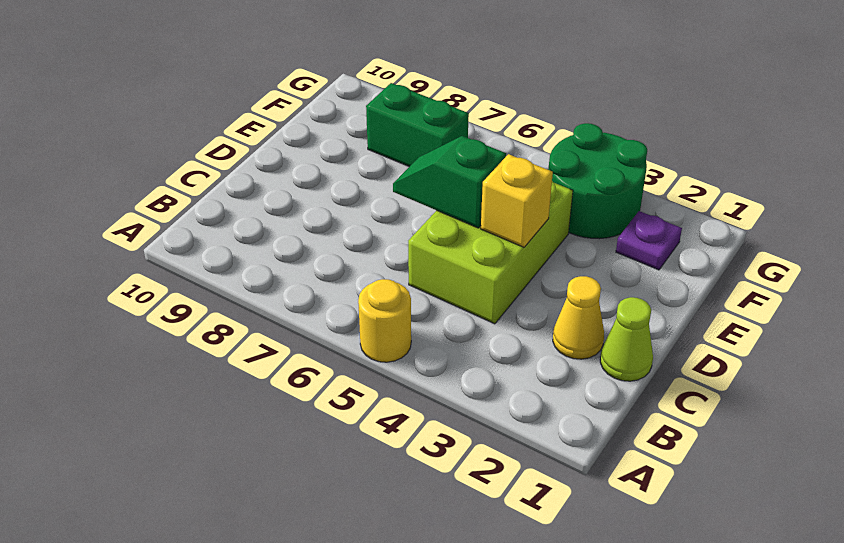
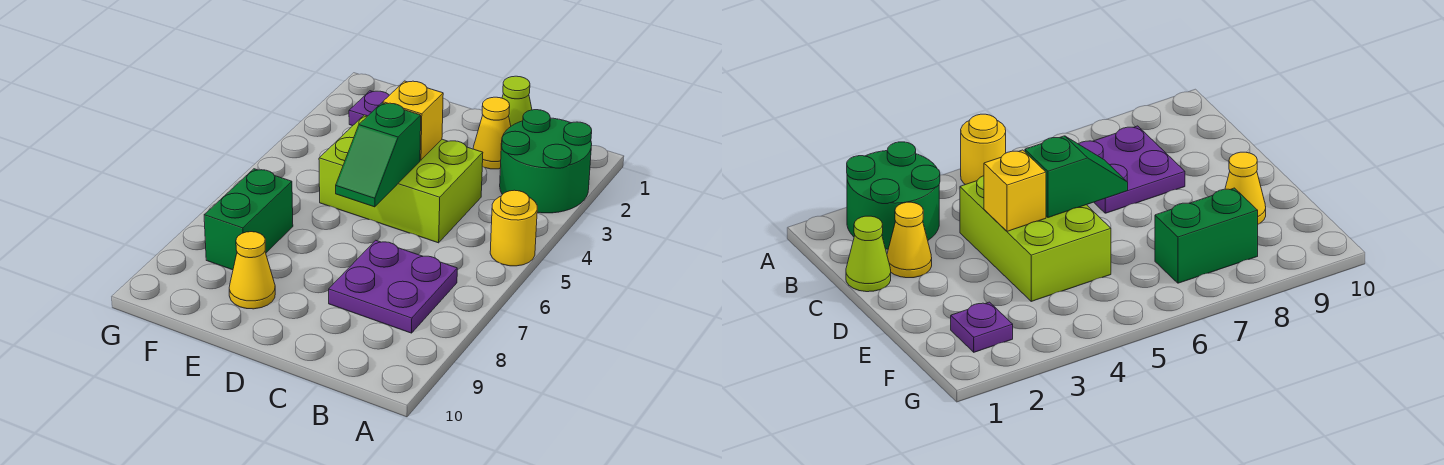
none -> purple 2x2 plate [329,240,457,333]
none -> yellow 1x1 cone [229,232,275,309]
green 2x2 round brick [548,123,647,239] -> green 2x2 round brick moved to [500,110,592,213]

